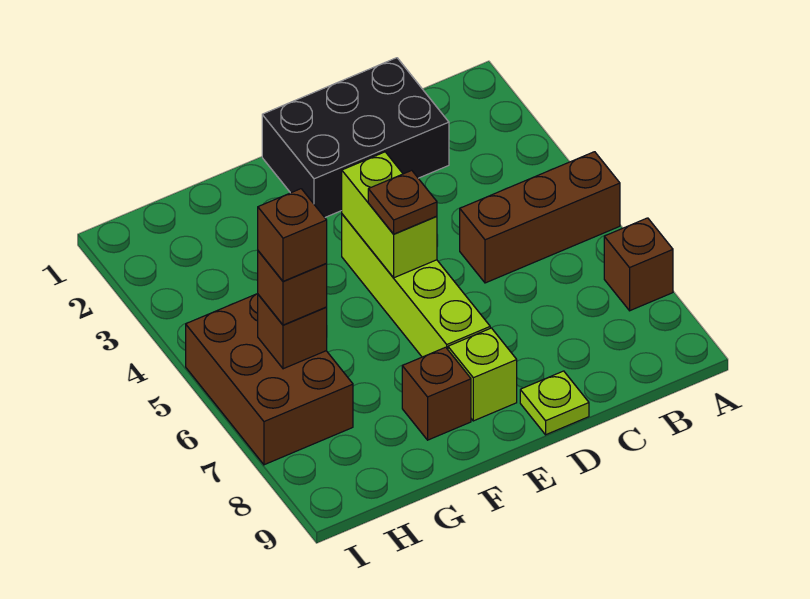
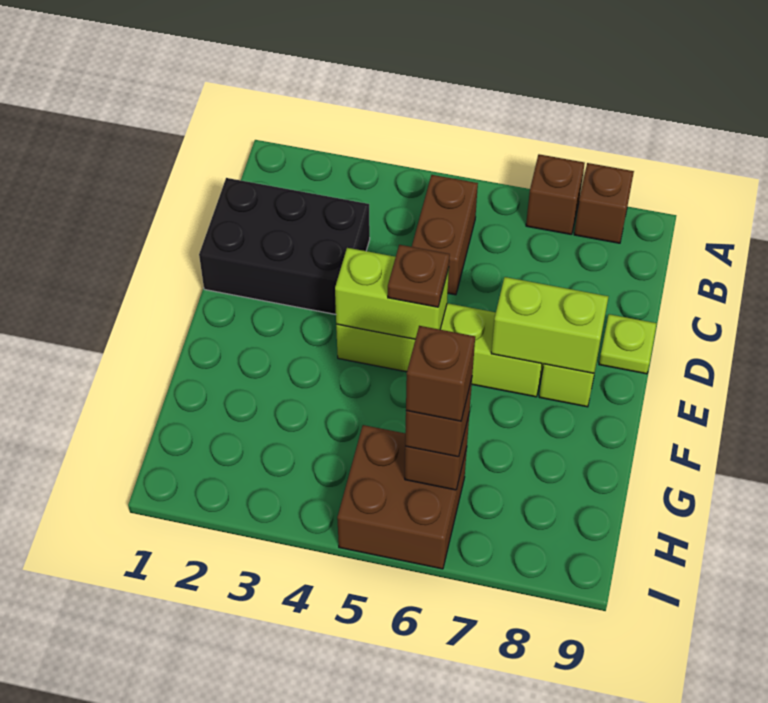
brown 1x3 brick [460,152,620,283] -> brown 1x2 brick [412,175,478,295]
black 2x3 brick [262,58,449,217] -> black 2x3 brick turned to [199,178,370,314]
none -> lime 1x2 brick [491,277,608,373]
brown 1x1 brick [402,347,471,440] -> brown 1x1 brick moved to [574,163,634,243]
brown 2x3 brick [186,294,353,465] -> brown 2x2 brick [337,425,467,569]

